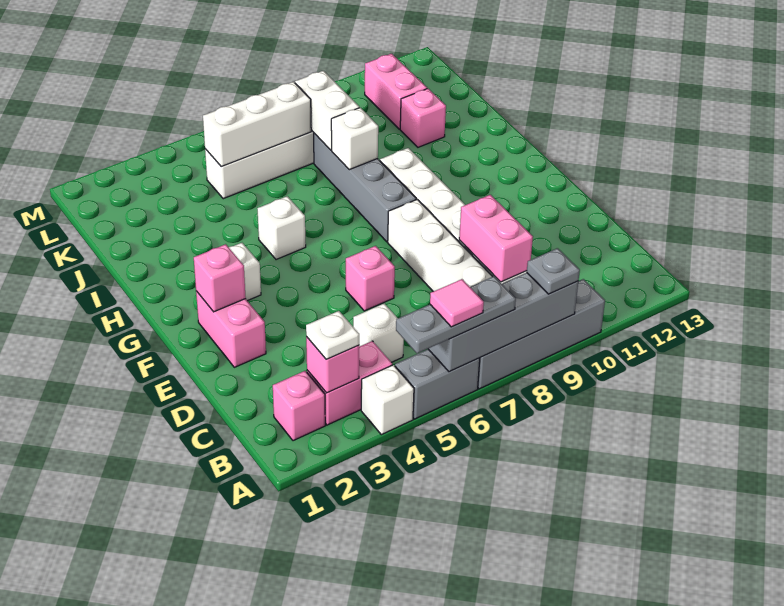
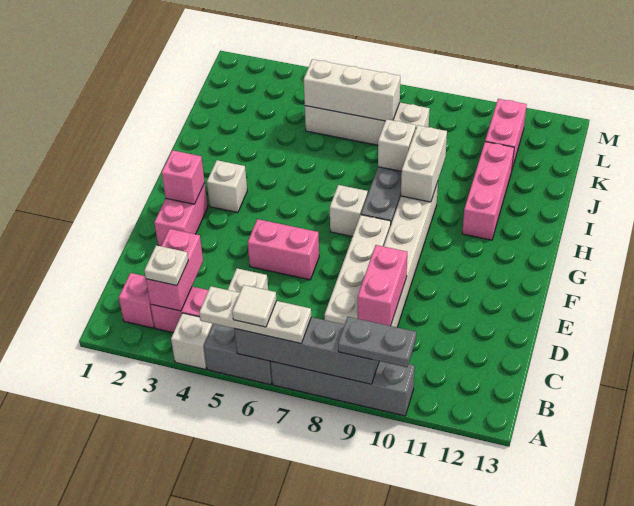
grey 1x3 plate [396,276,516,353] -> white 1x3 plate [199,286,311,343]
pink 1x1 tile [430,279,484,327] -> white 1x1 tile [232,285,277,327]
grey 1x1 plate [527,248,580,294] -> grey 1x2 plate [338,317,416,367]
pink 1x1 brick [306,337,359,393] -> pink 1x2 brick [146,229,203,311]
pink 1x1 brick [346,246,395,311] -> pink 1x2 brick [248,219,319,280]
white 1x1 brick [257,196,306,260] -> white 1x1 brick moved to [330,185,368,237]
white 1x2 brick [295,71,359,150] -> white 1x2 brick moved to [401,125,447,202]
pink 1x1 brick [400,89,446,147] -> pink 1x3 brick [462,142,514,240]

